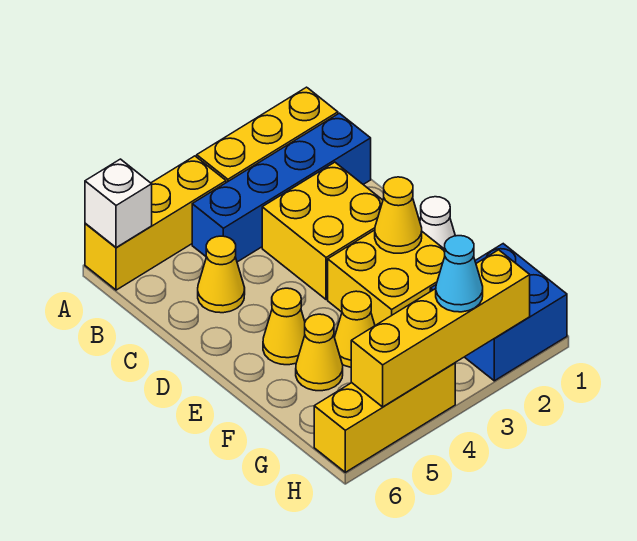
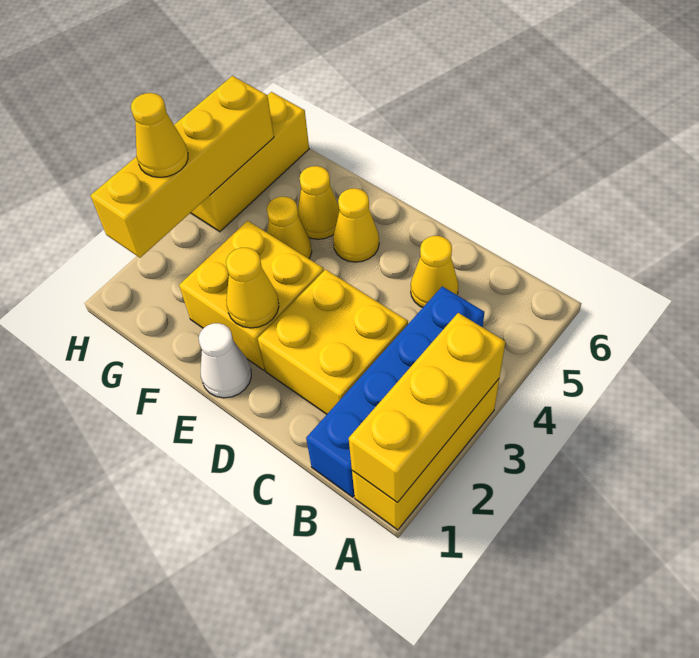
yellow 1x3 brick [85,156,226,290] -> yellow 1x3 brick moved to [349,313,505,503]
white 1x1 brick [85,159,152,248] -> none
blue 2x2 brick [430,244,567,381] -> none
cyan 1x1 cone [436,236,483,312] -> yellow 1x1 cone [131,93,188,177]

